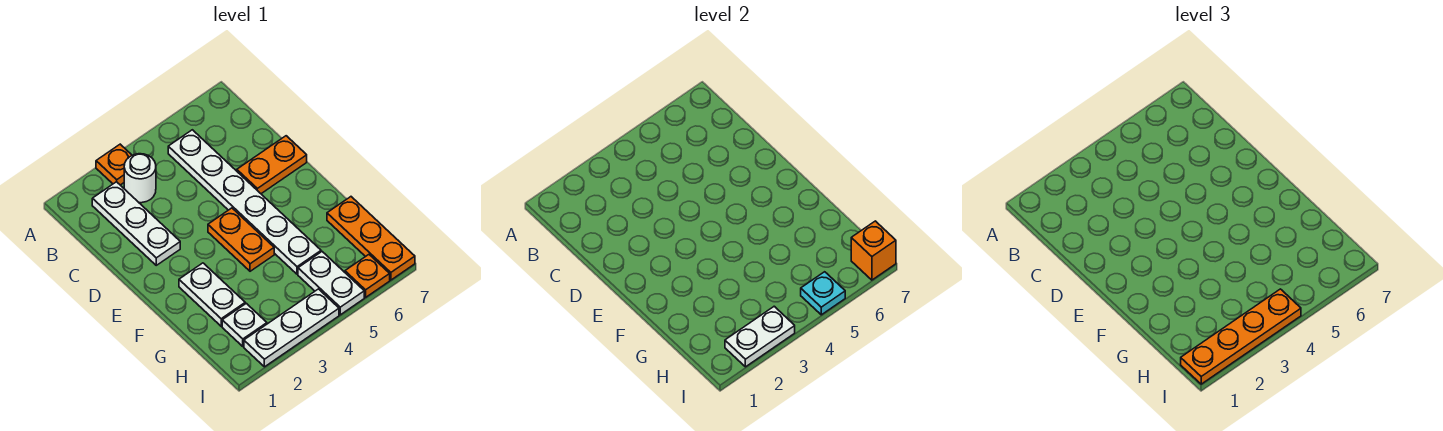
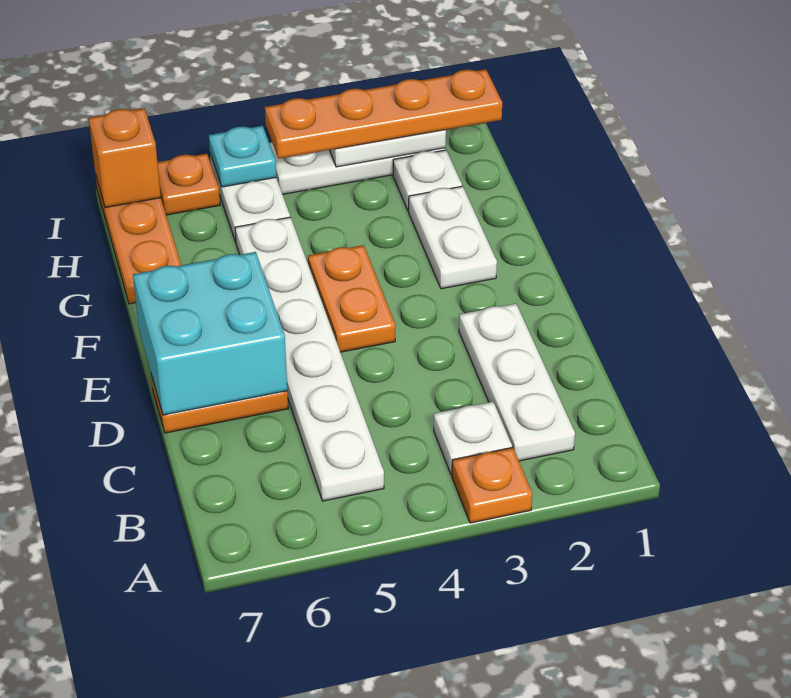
white 1x1 round brick [124,154,156,203] -> white 1x1 plate [434,402,512,475]
none -> cyan 2x2 brick [133,252,287,415]

